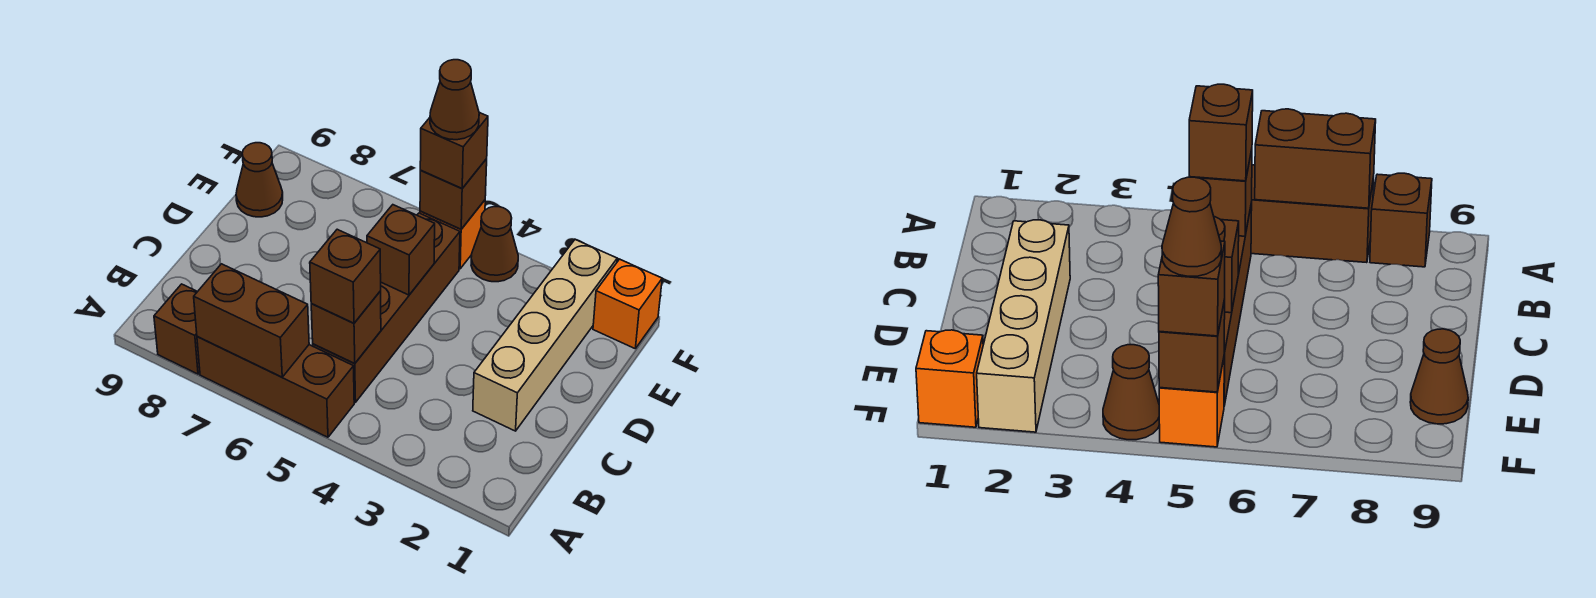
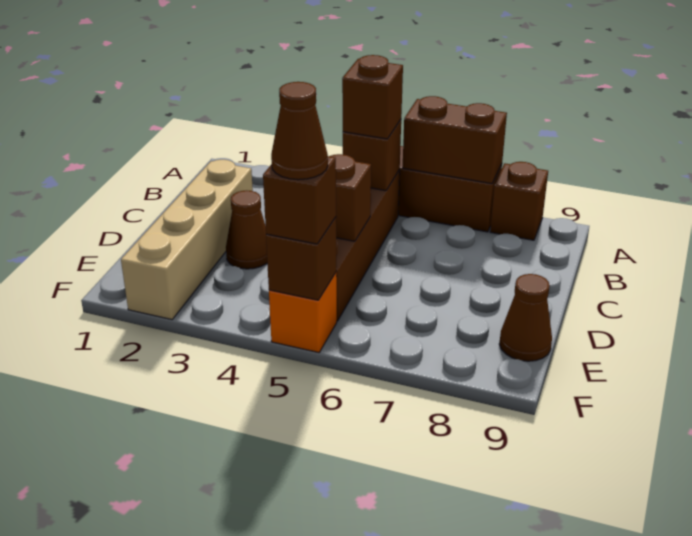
orange 1x1 brick [593,259,662,348] -> none
brown 1x1 cone [471,207,518,282] -> brown 1x1 cone moved to [226,190,267,269]

